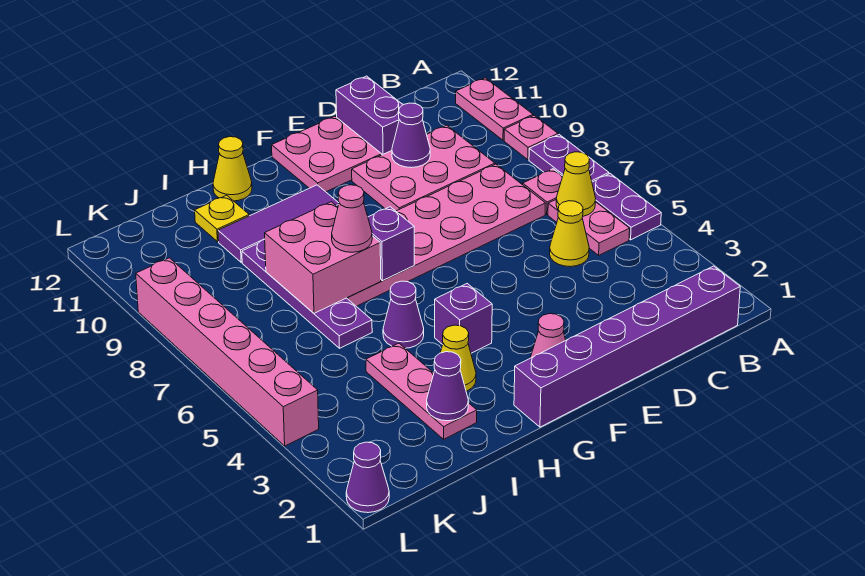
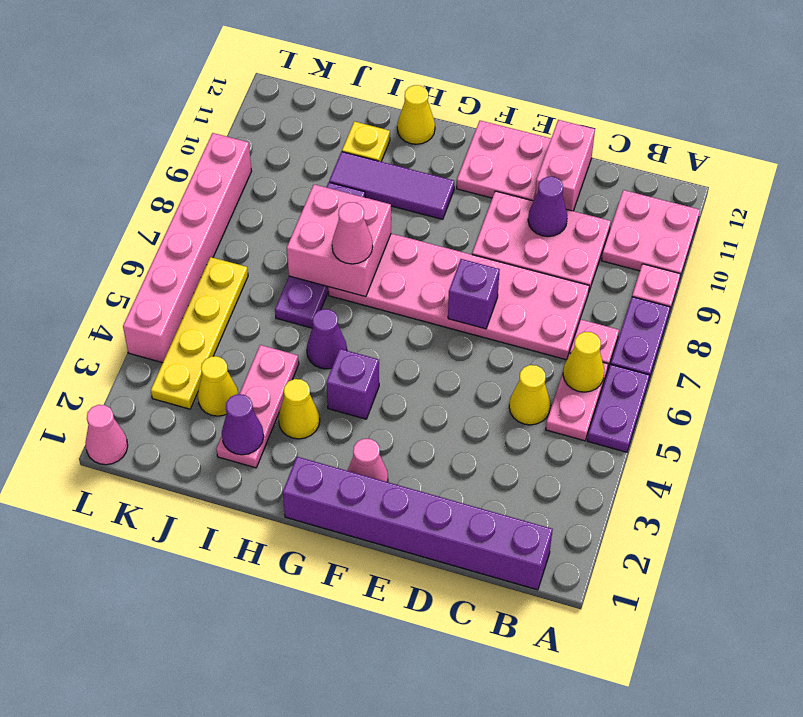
pink 1x2 plate [456,78,533,140] -> pink 2x2 plate [602,190,700,278]
purple 1x2 brick [336,76,403,155] -> pink 1x2 brick [535,120,595,211]
purple 1x1 brick [368,207,414,281] -> purple 1x1 brick moved to [448,259,500,329]
none -> yellow 1x1 cone [198,356,238,416]
none -> yellow 1x4 plate [151,257,248,409]
purple 1x1 cone [346,442,389,513] -> pink 1x1 cone [85,405,128,465]

